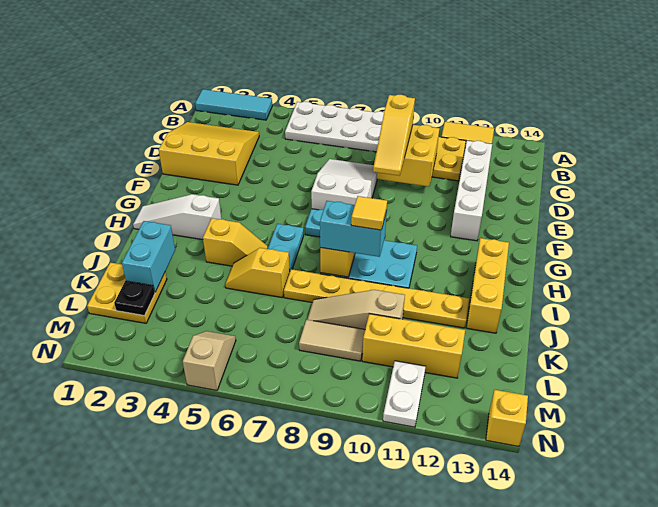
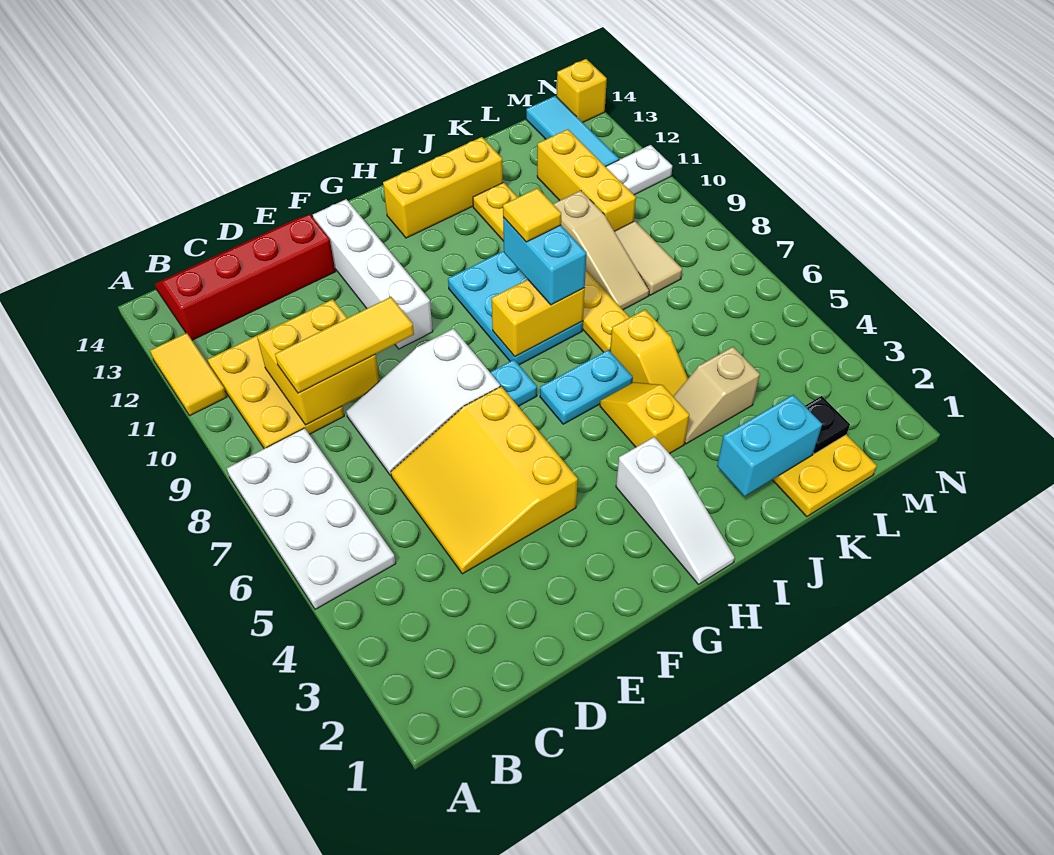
cyan 1x3 tile [195,89,272,120] -> cyan 1x3 tile moved to [526,96,619,167]
none -> red 2x4 slope [155,215,335,340]
yellow 3x3 slope [159,122,259,185] -> yellow 3x3 slope moved to [391,386,578,574]
yellow 1x3 slope [373,95,415,176] -> yellow 1x3 tile [275,297,414,393]
white 1x4 brick [451,141,492,241] -> white 1x4 brick turned to [313,199,433,349]
tan 1x2 slope [183,331,236,390] -> tan 1x2 slope moved to [673,347,760,444]

